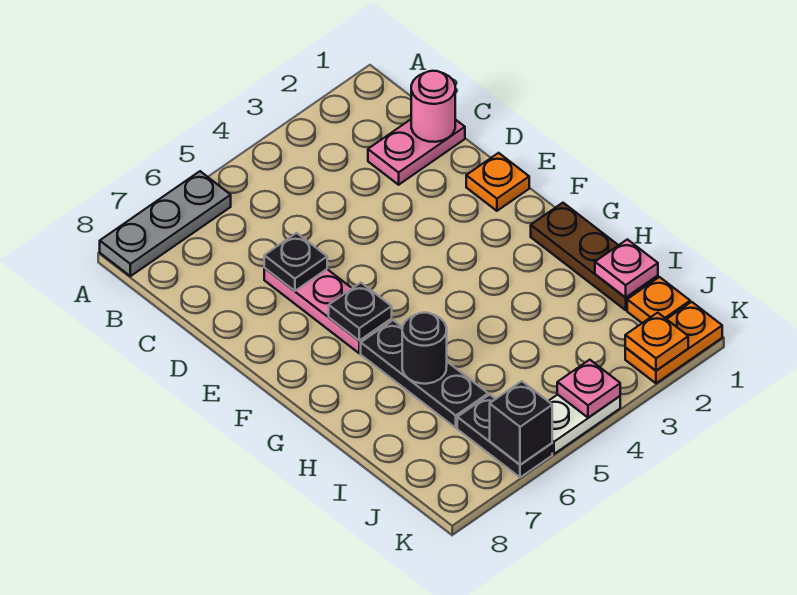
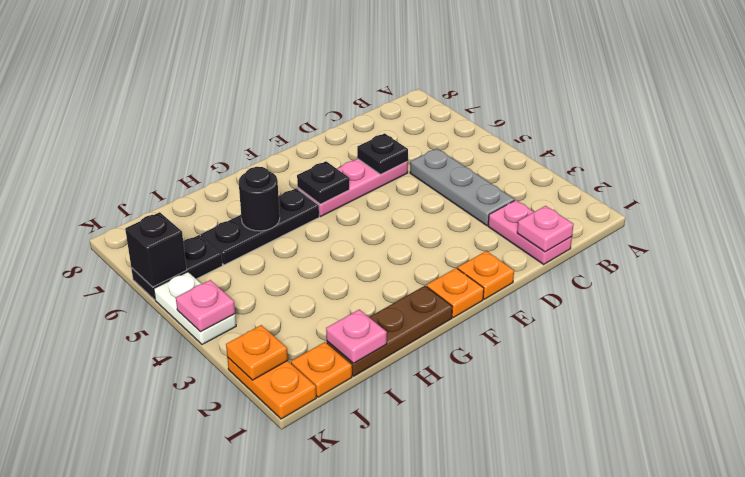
grey 1x3 plate [100,171,231,276] -> grey 1x3 plate moved to [410,149,515,226]
pink 1x1 round brick [411,71,455,142] -> pink 1x1 plate [517,206,574,252]
none -> orange 1x1 plate [427,268,484,318]

